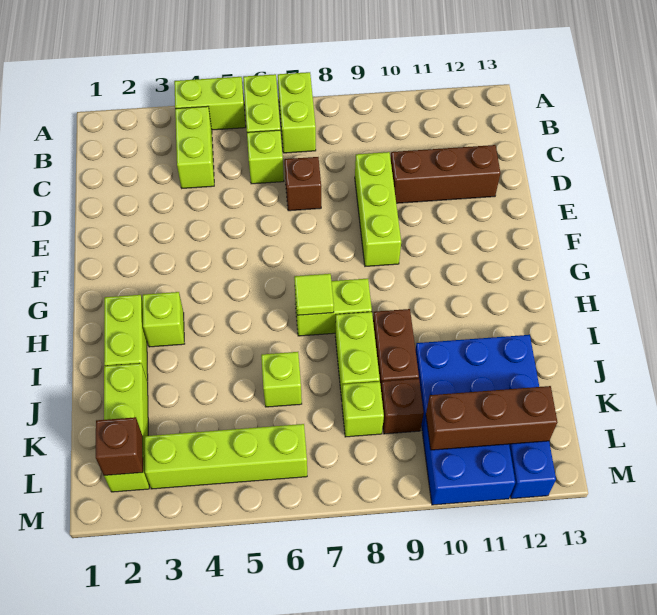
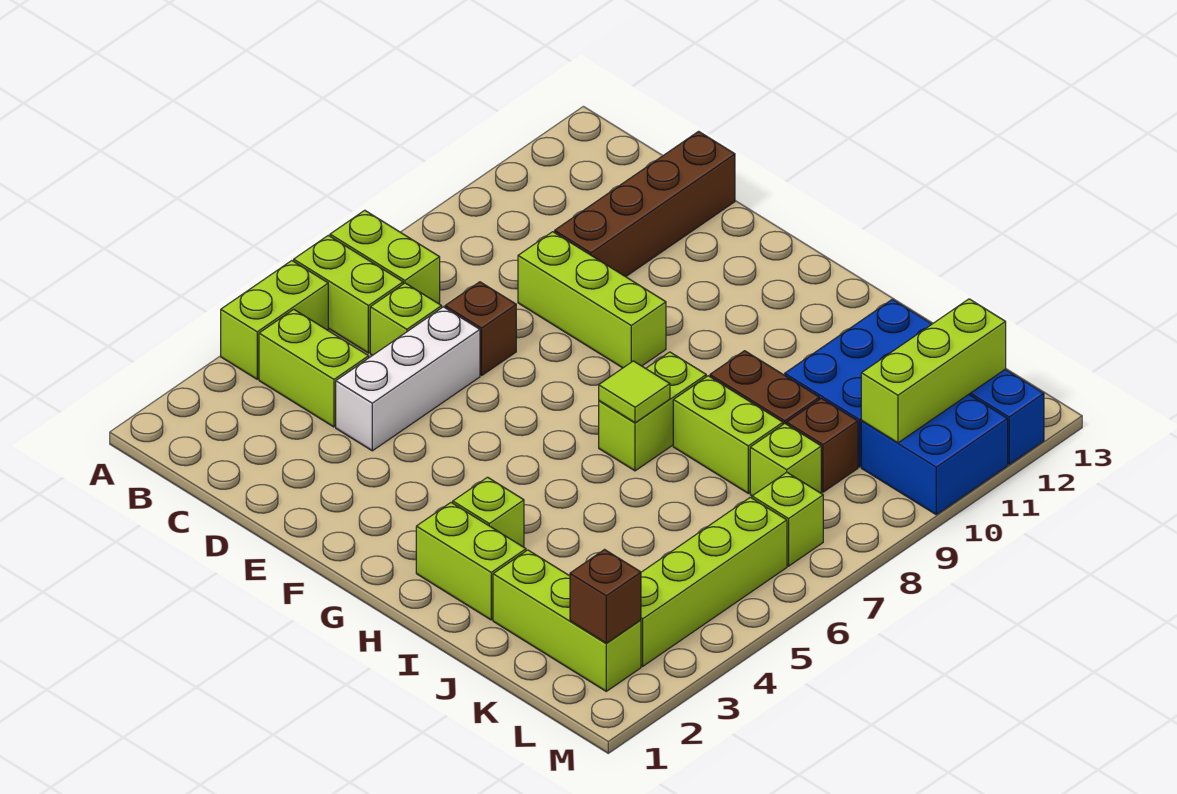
none -> white 1x3 brick [336,307,480,451]
brown 1x3 brick [391,145,500,203] -> brown 1x4 brick [555,131,735,277]
lime 1x1 brick [261,352,302,407] -> lime 1x1 brick moved to [752,472,823,566]
brown 1x3 brick [426,386,557,450] -> lime 1x3 brick [861,299,1006,443]

